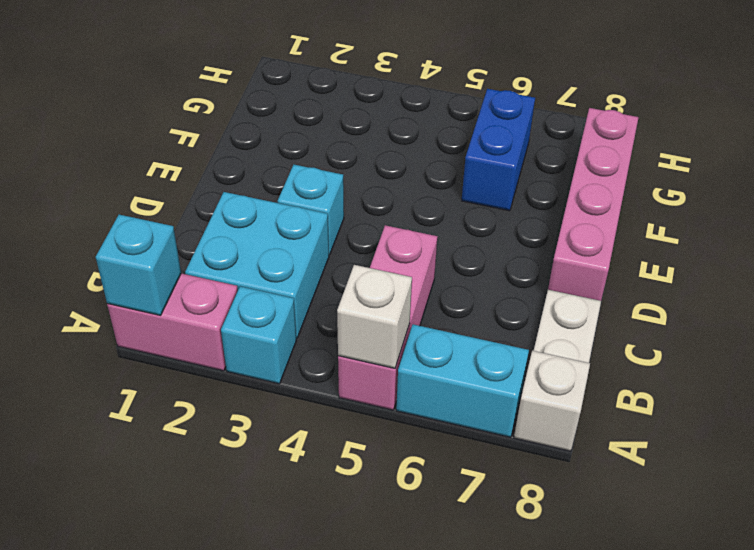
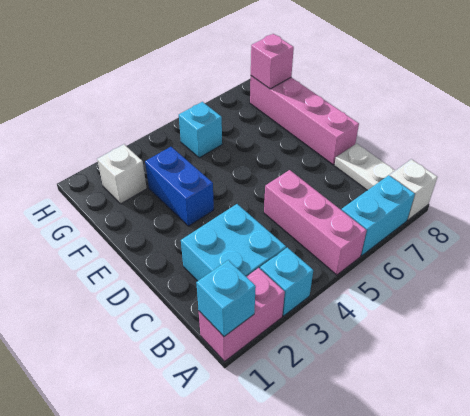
white 1x1 brick [337,265,412,368] -> white 1x1 brick moved to [97,144,147,204]
cyan 1x1 brick [277,165,344,255] -> cyan 1x1 brick moved to [179,102,222,158]
blue 1x2 brick [461,89,535,211] -> blue 1x2 brick moved to [145,147,214,226]
none -> pink 1x1 brick [251,34,294,89]

